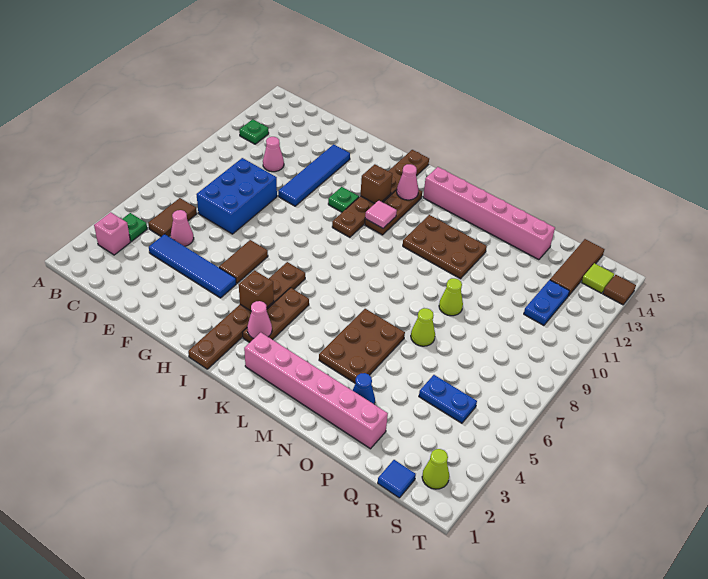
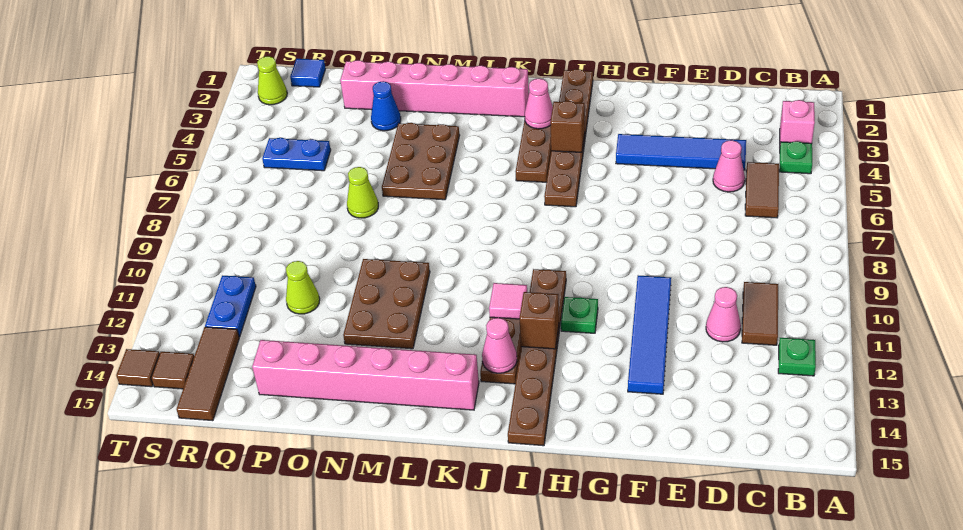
blue 2x3 brick [196,158,277,234] -> none
brown 1x2 tile [219,240,268,283] -> brown 1x2 tile moved to [742,282,778,345]
brown 2x3 plate [403,215,487,279] -> brown 2x3 plate turned to [343,259,430,349]
lime 1x1 cone [439,278,463,316] -> lime 1x1 cone moved to [286,261,320,314]
lime 1x1 tile [582,263,614,293] -> brown 1x1 tile [151,352,194,389]

